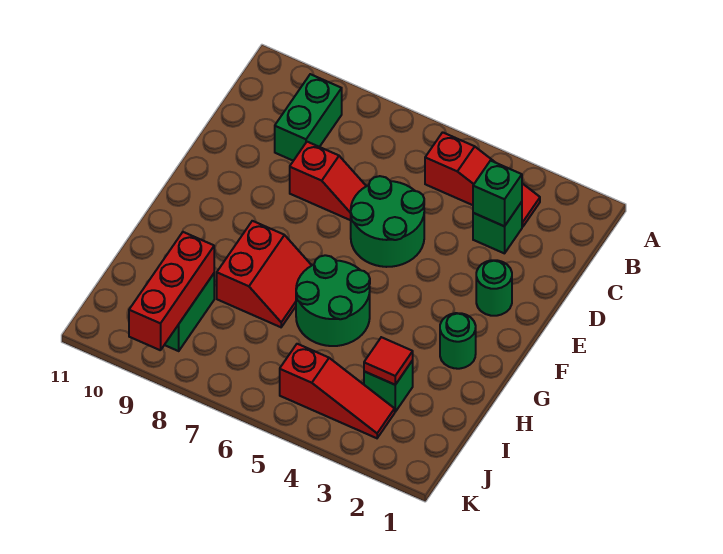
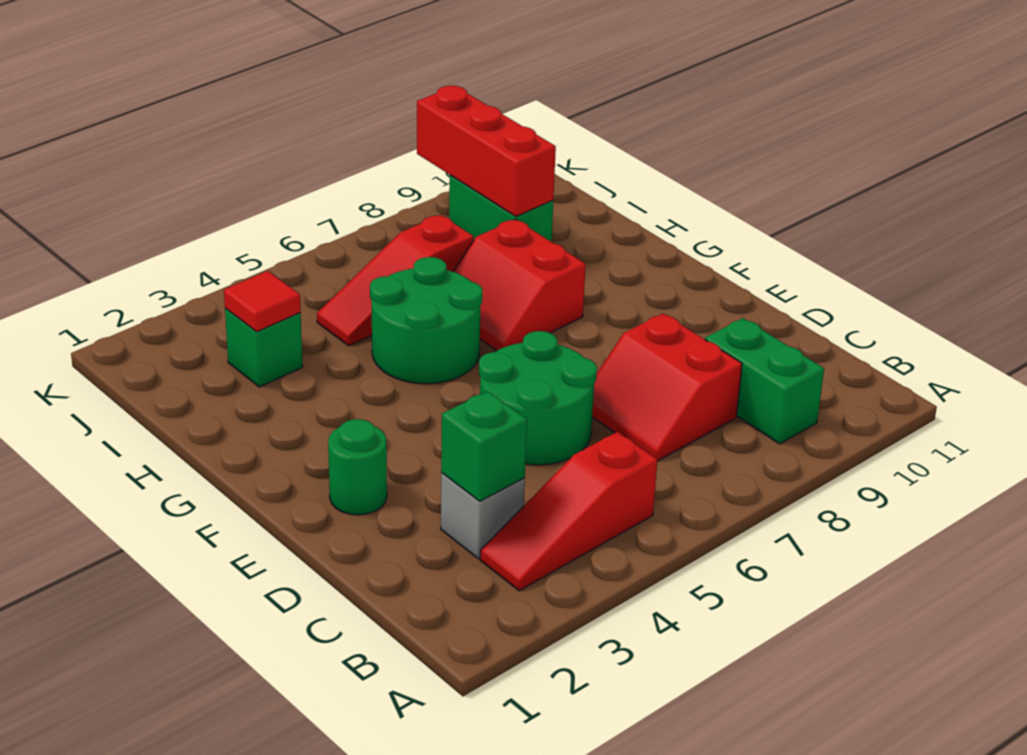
green 1x1 brick [473,202,522,253] -> grey 1x1 brick [441,473,525,559]
red 1x2 slope [290,142,366,220] -> red 2x2 slope [592,313,742,461]
green 1x1 round brick [440,313,476,369] -> none
red 1x3 slope [280,344,395,438] -> red 1x3 slope moved to [317,215,473,346]

